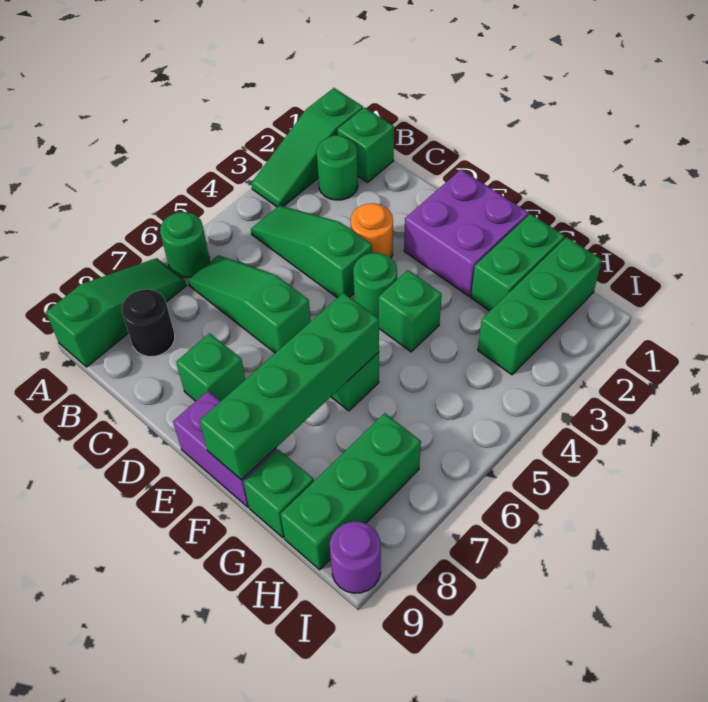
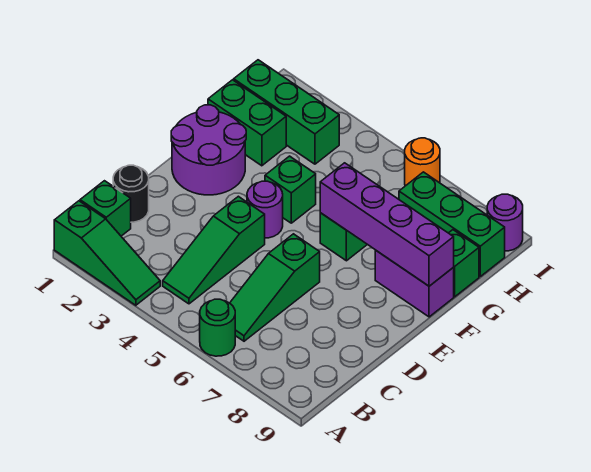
green 1x3 slope [46,258,186,367] -> none
green 1x1 round brick [317,135,358,200] -> none
black 1x1 round brick [122,289,175,357] -> black 1x1 round brick moved to [113,165,149,222]
orange 1x1 round brick [351,203,393,258] -> orange 1x1 round brick moved to [405,138,440,186]
green 1x1 brick [176,333,245,401] -> none
purple 2x2 brick [404,170,528,297] -> purple 2x2 round brick [171,105,246,195]
green 1x1 round brick [353,253,397,318] -> purple 1x1 round brick [247,181,283,238]
purple 1x2 brick [173,391,277,507] -> purple 1x2 brick turned to [375,250,454,317]
green 1x4 brick [200,293,379,480] -> purple 1x4 brick [320,163,454,286]

